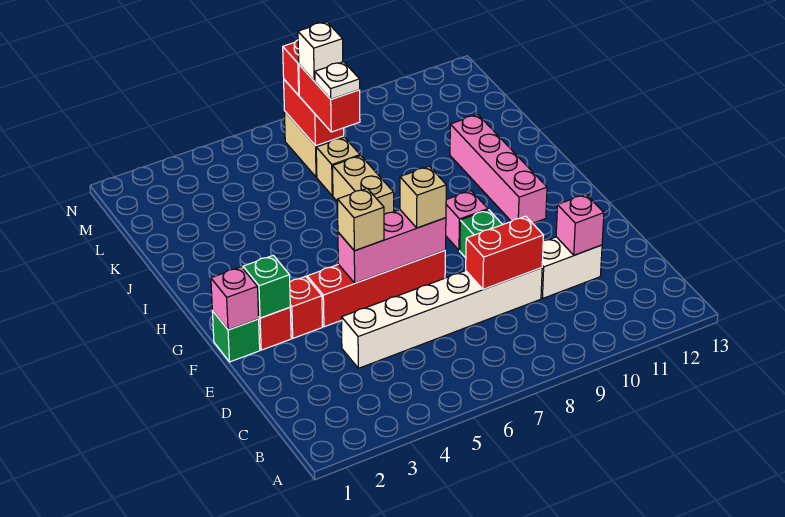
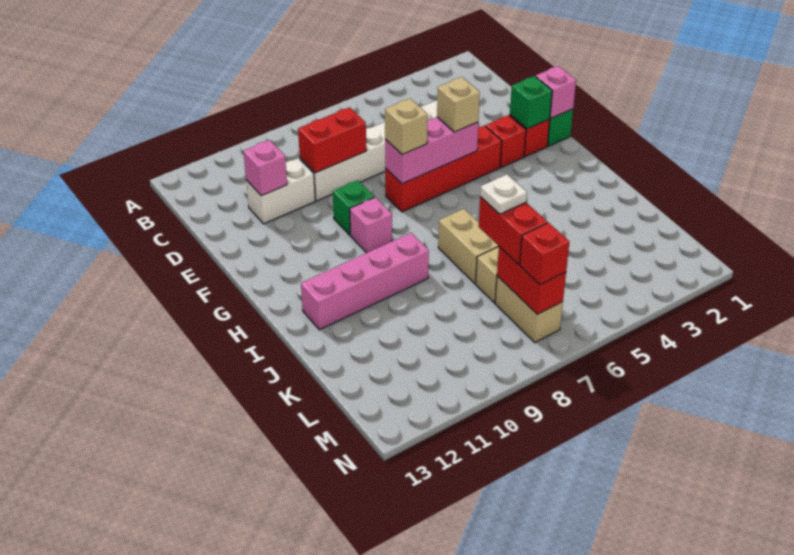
pink 1x4 brick [450,115,547,223] -> pink 1x4 brick turned to [301,233,429,330]
white 1x1 brick [298,22,343,81] -> none

